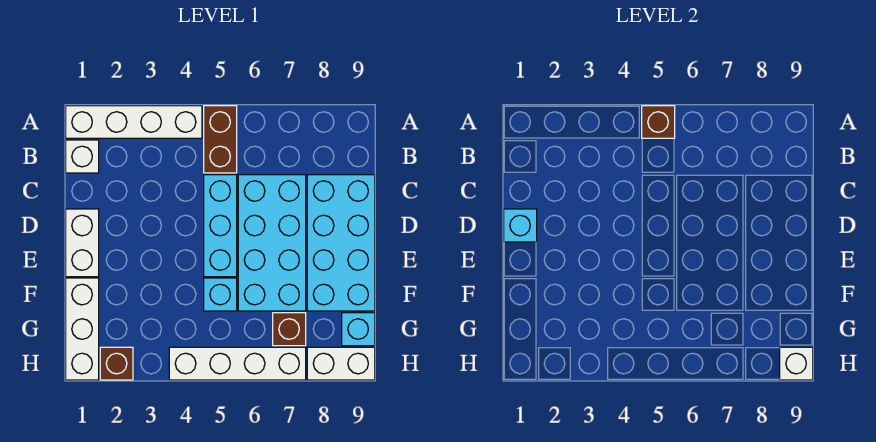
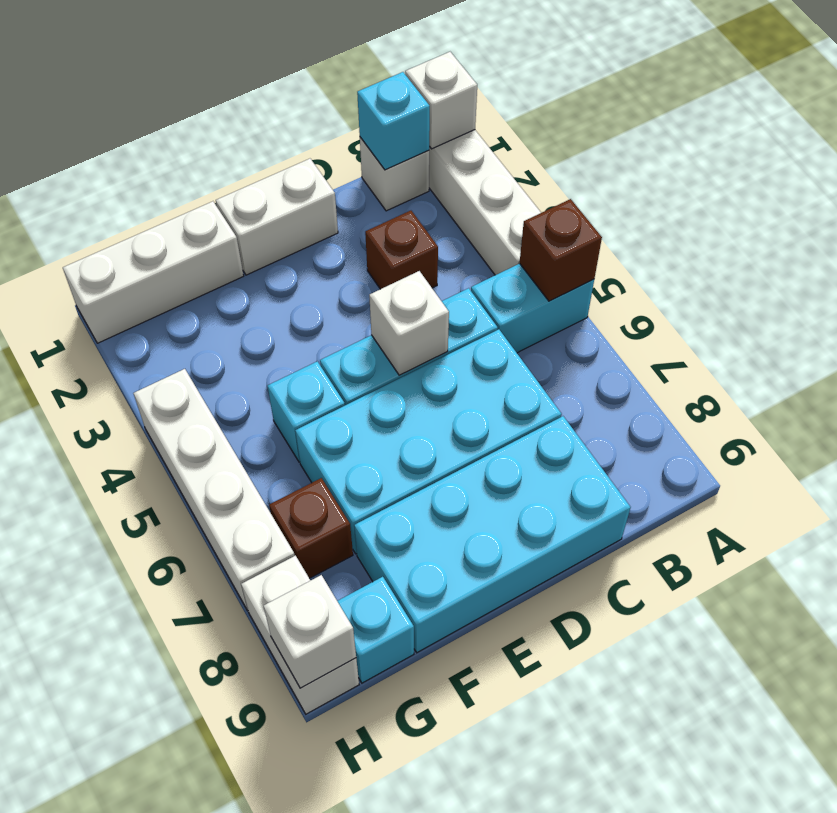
none -> white 1x1 brick [405,52,477,149]
brown 1x2 brick [204,106,237,173] -> cyan 1x2 brick [471,264,594,353]
cyan 1x1 brick [504,209,537,242] -> cyan 1x1 brick moved to [357,72,430,170]
none -> white 1x1 brick [369,271,449,375]
brown 1x1 brick [100,347,133,380] -> brown 1x1 brick moved to [365,211,438,289]

